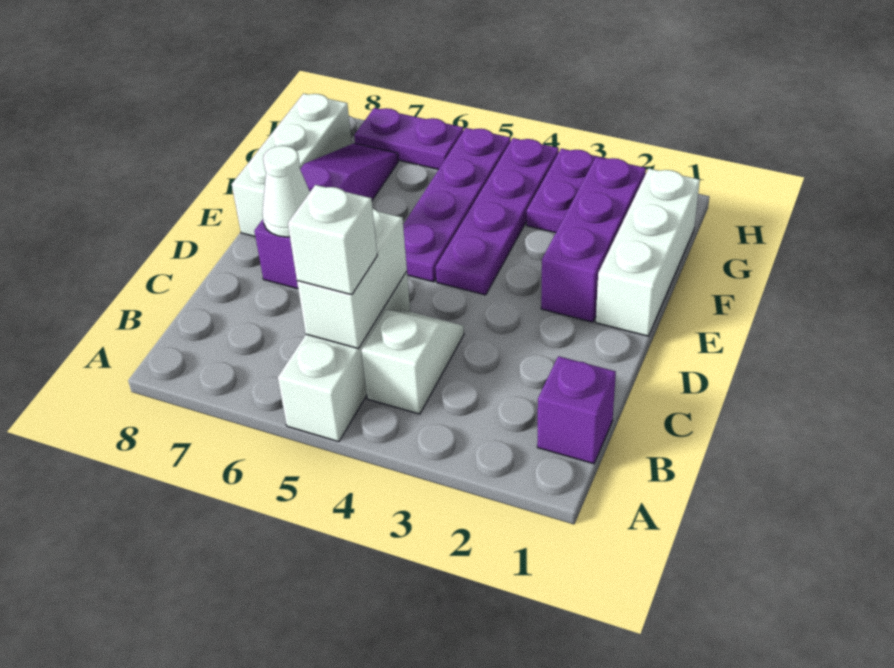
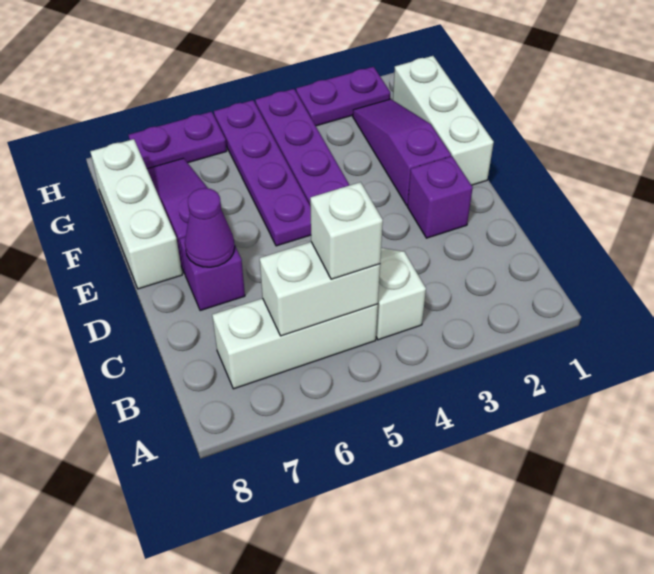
white 1x3 brick [278,272,410,442] -> white 1x3 brick turned to [212,298,378,389]
purple 1x1 brick [537,356,616,464] -> purple 1x1 brick moved to [407,156,473,238]
white 1x2 brick [297,209,407,349] -> white 1x2 brick turned to [260,242,380,336]
white 1x1 cone [262,146,310,237] -> purple 1x1 cone [185,188,235,267]
purple 1x3 brick [541,157,646,322] -> purple 1x3 slope [353,99,451,205]
purple 1x2 plate [527,148,608,233] -> purple 1x2 plate turned to [296,67,390,126]

